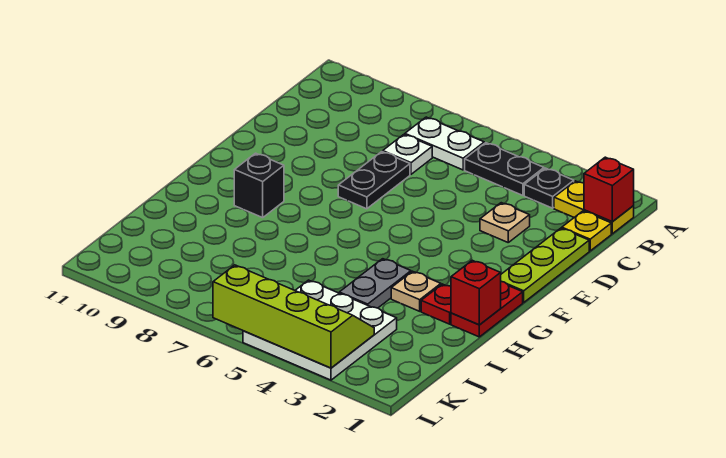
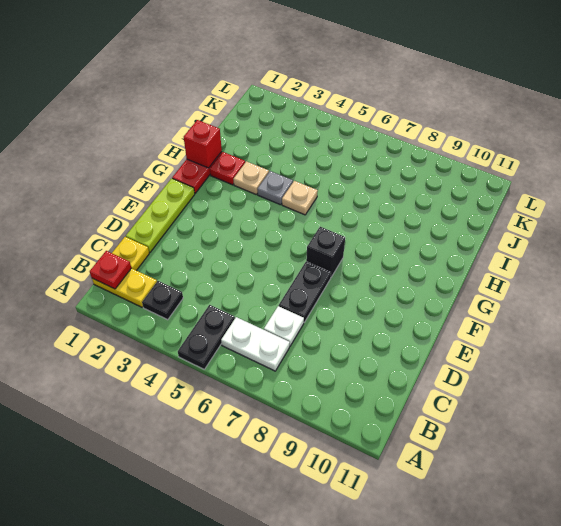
red 1x1 brick [584,157,634,222] -> red 1x1 plate [90,251,131,289]
black 1x2 plate [465,143,544,195] -> black 1x2 plate turned to [178,305,235,369]
tan 1x1 plate [480,203,530,242] -> tan 1x1 plate moved to [282,181,318,215]
black 1x1 brick [234,153,284,218] -> black 1x1 brick moved to [306,227,345,277]
grey 1x2 plate [339,259,411,308] -> grey 1x1 plate [257,171,293,205]
white 3x3 plate [243,280,397,380] -> none
lime 2x4 slope [213,265,374,368] -> none

